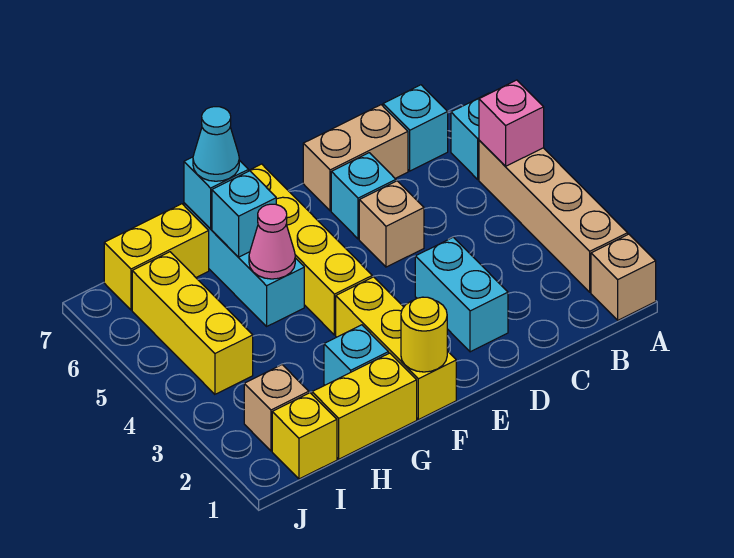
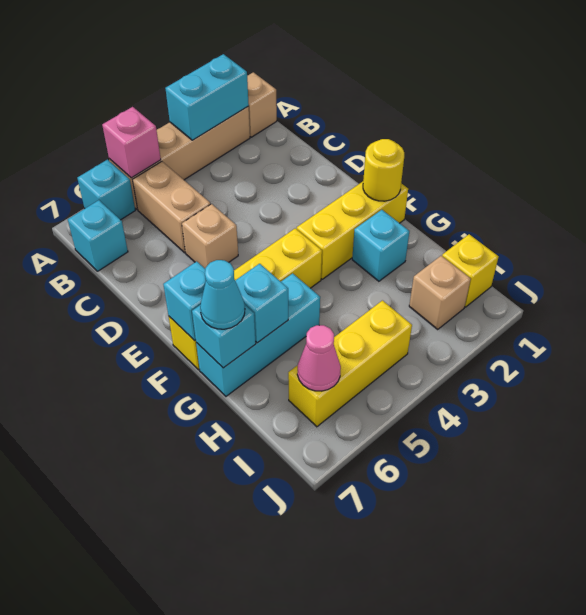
tan 1x2 brick [303,105,408,211] -> tan 1x2 brick moved to [133,162,210,253]
cyan 1x2 brick [415,237,508,352] -> cyan 1x2 brick moved to [165,54,249,140]
cyan 1x1 brick [331,153,396,239] -> cyan 1x1 brick moved to [163,261,206,341]
yellow 1x2 brick [312,353,417,459] -> none
pink 1x1 cone [249,204,295,279] -> pink 1x1 cone moved to [297,325,341,391]
yellow 1x2 brick [104,204,209,310] -> none

